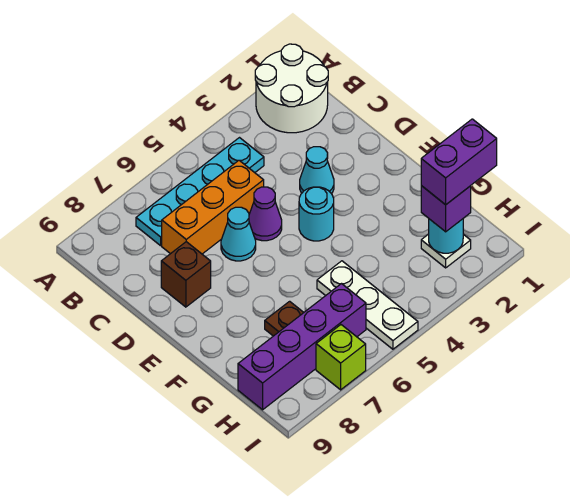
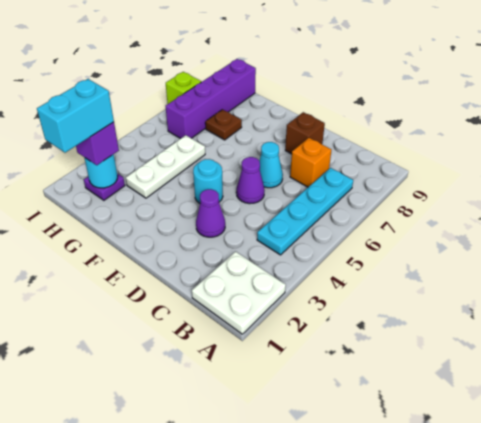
white 2x2 round brick [255,44,328,133] -> white 2x2 plate [192,252,286,334]
orange 1x3 brick [162,160,264,254] -> orange 1x1 brick [290,138,331,187]
cyan 1x1 cone [300,147,334,194] -> purple 1x1 cone [196,189,225,237]
white 1x3 plate [317,261,418,349] -> white 1x3 plate turned to [126,135,205,198]
purple 1x2 brick [421,119,497,205] -> cyan 1x2 brick [37,79,114,153]
white 1x1 plate [421,234,471,268] -> purple 1x1 plate [84,174,125,200]

